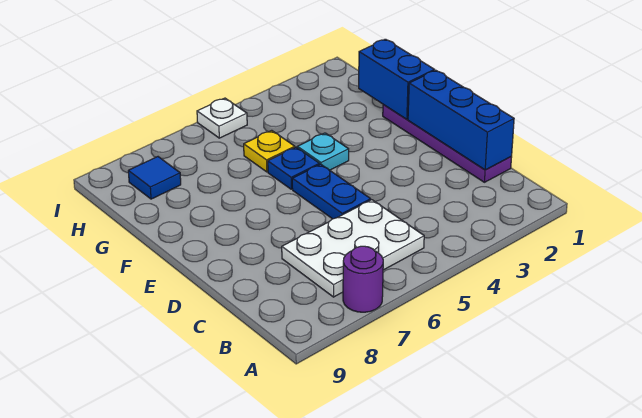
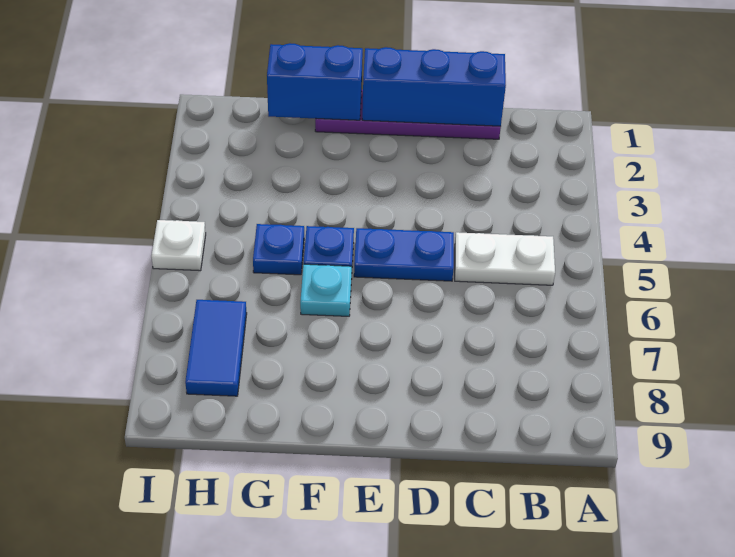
purple 1x1 round brick [343,246,383,312] -> none
white 2x3 plate [282,200,424,297] -> white 1x2 plate [455,232,555,285]
cyan 1x1 plate [297,133,349,170] -> cyan 1x1 plate moved to [300,264,352,316]
yellow 1x1 plate [244,130,295,172] -> blue 1x1 plate [253,224,304,275]
blue 1x1 tile [128,157,181,199] -> blue 1x2 tile [185,300,247,396]

